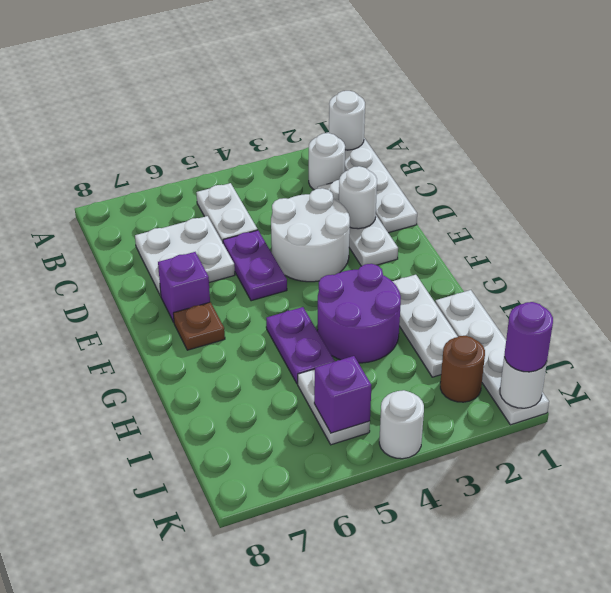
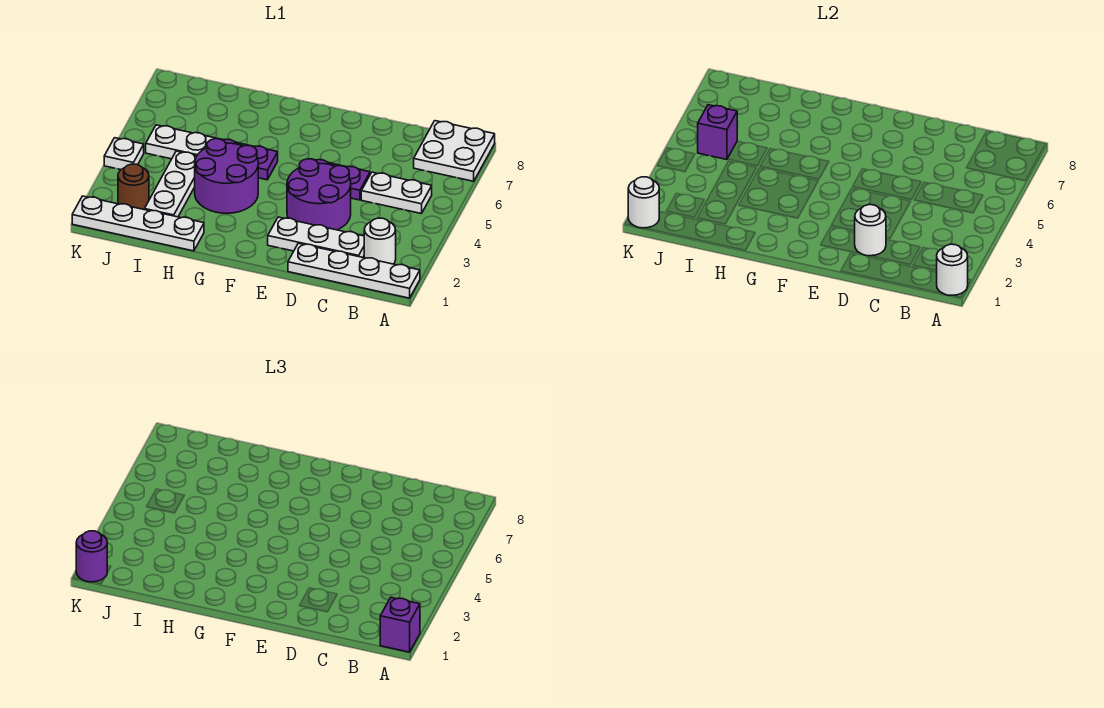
white 2x2 plate [135,216,235,296] -> white 2x2 plate moved to [414,121,495,181]
white 2x2 round brick [271,188,350,282] -> purple 2x2 round brick [287,159,351,230]
purple 1x1 brick [158,252,210,322] -> purple 1x1 brick moved to [380,598,420,652]
brown 1x1 plate [173,302,225,350] -> none
white 1x3 plate [392,275,458,377] -> white 1x3 plate turned to [144,151,197,217]
white 1x1 round brick [379,390,424,459] -> white 1x1 plate [104,138,144,170]

